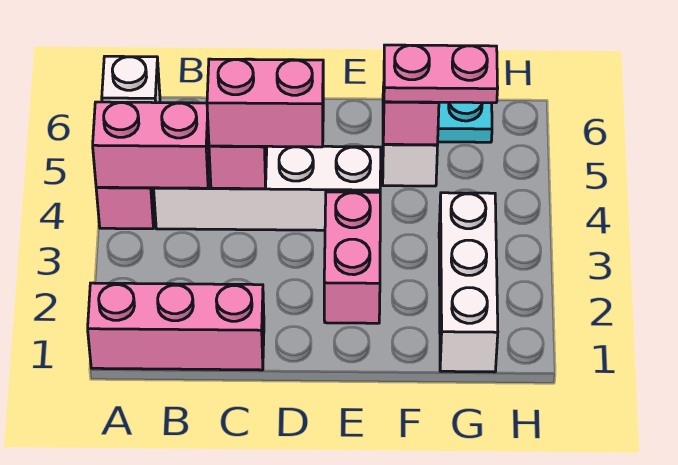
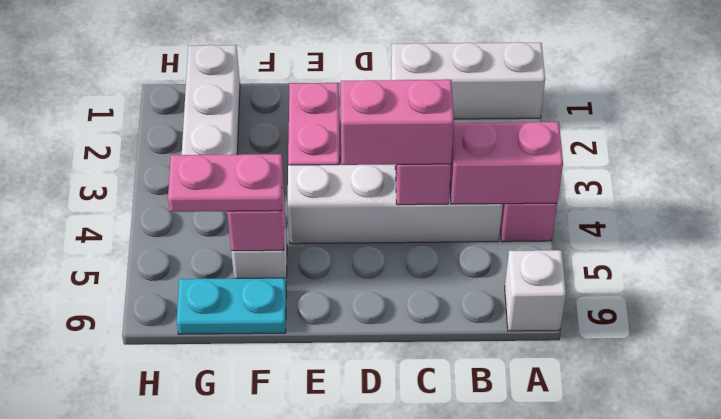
pink 1x3 brick [88,283,264,370] -> white 1x3 brick [391,42,545,119]

